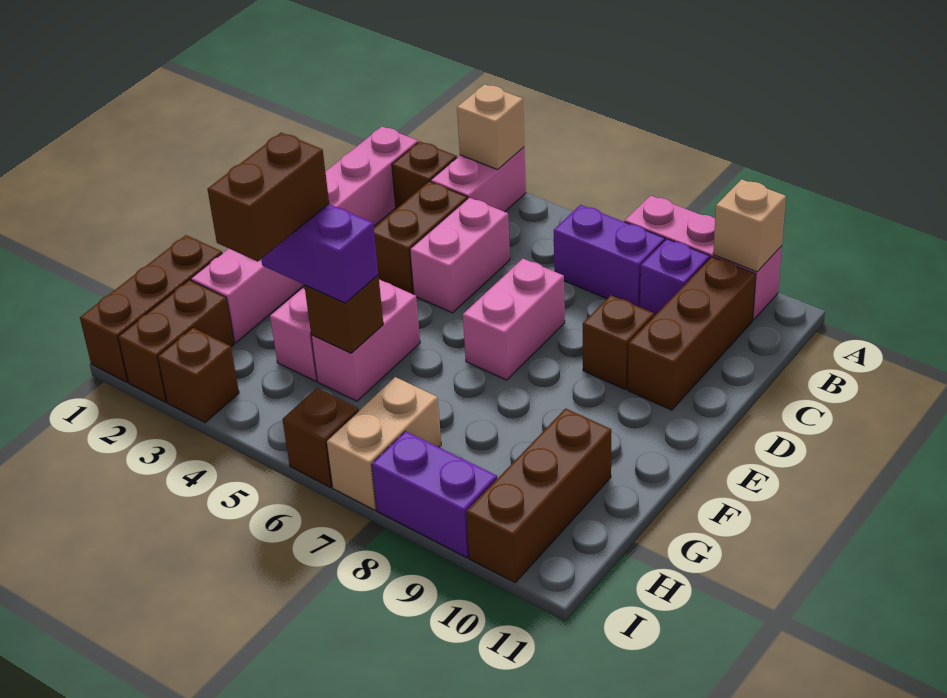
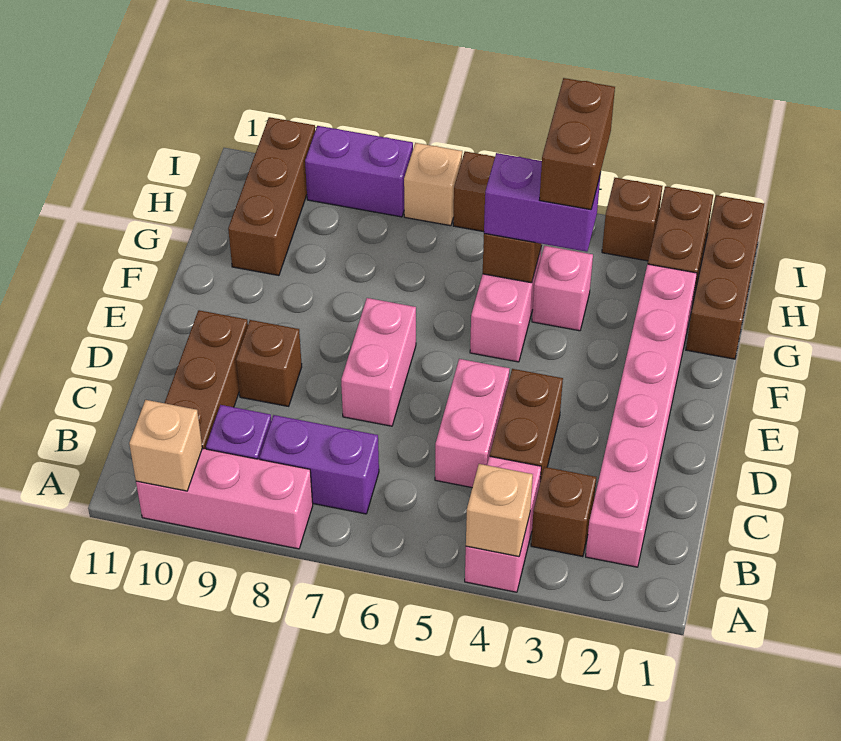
tan 1x2 brick [326,377,441,510] -> tan 1x1 brick [404,143,462,226]

